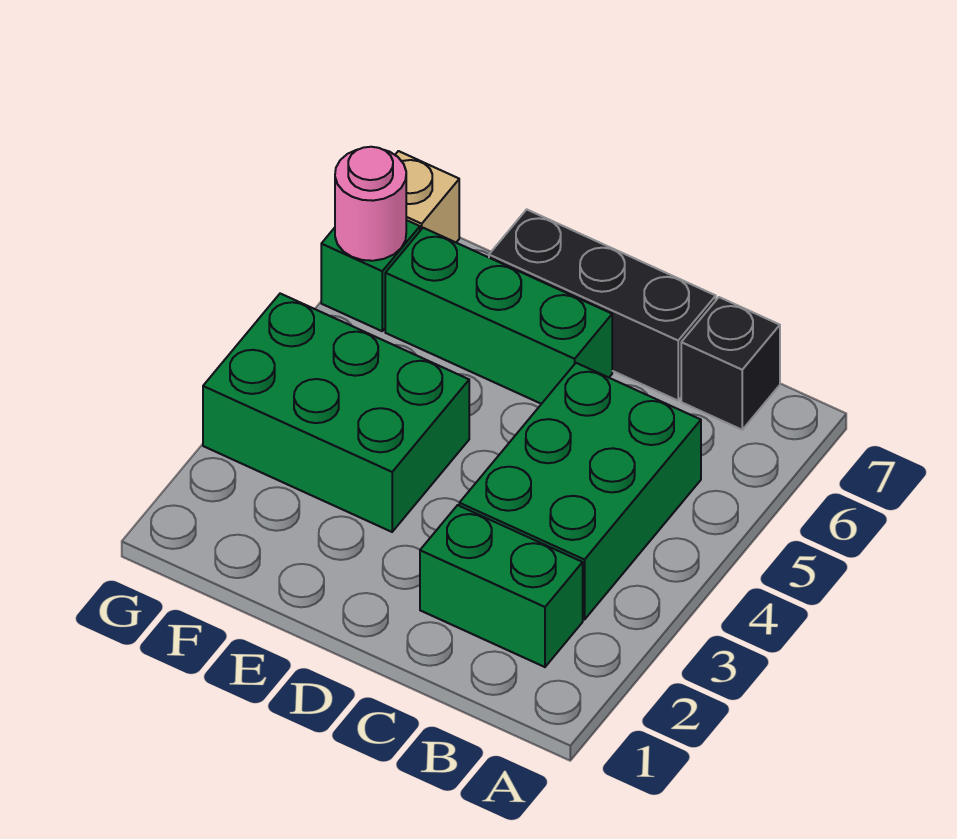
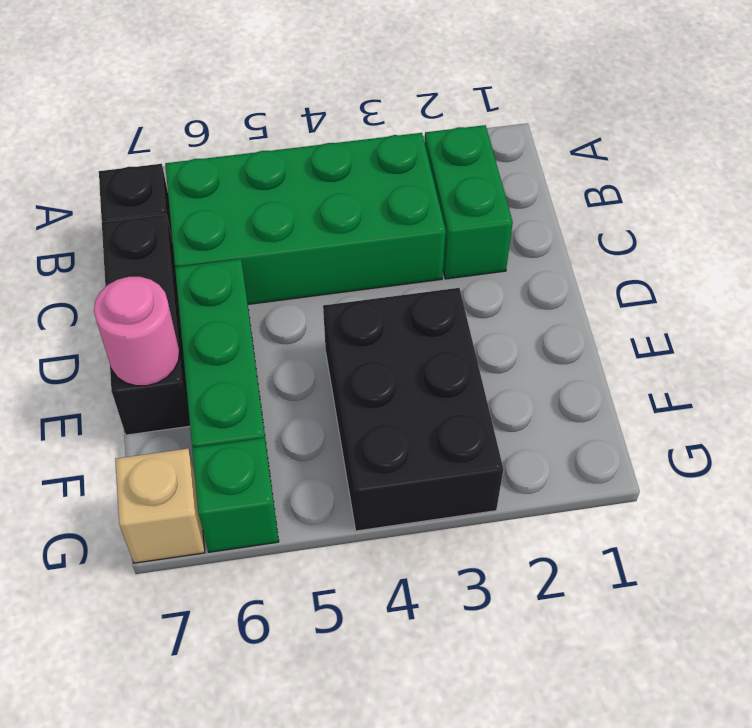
green 2x3 brick [459,363,701,620] -> green 2x4 brick [165,133,446,304]
green 2x3 brick [203,294,469,532] -> black 2x3 brick [323,288,503,531]
pink 1x1 round brick [335,147,406,261] -> pink 1x1 round brick moved to [94,277,179,386]

